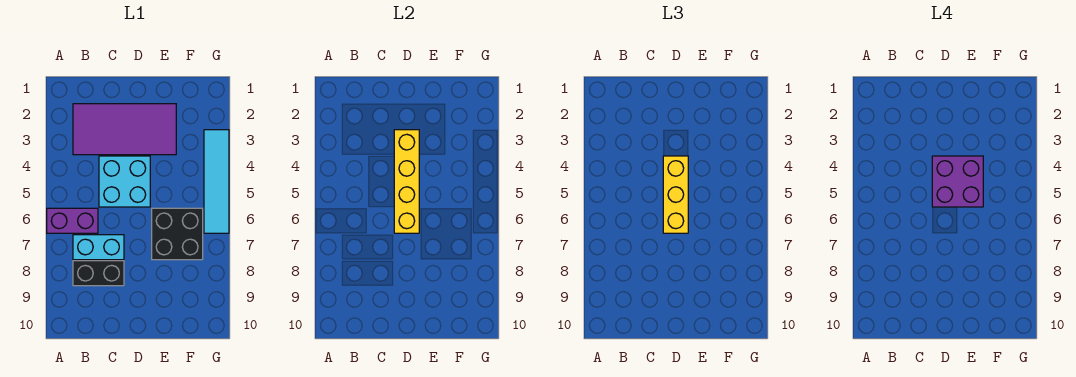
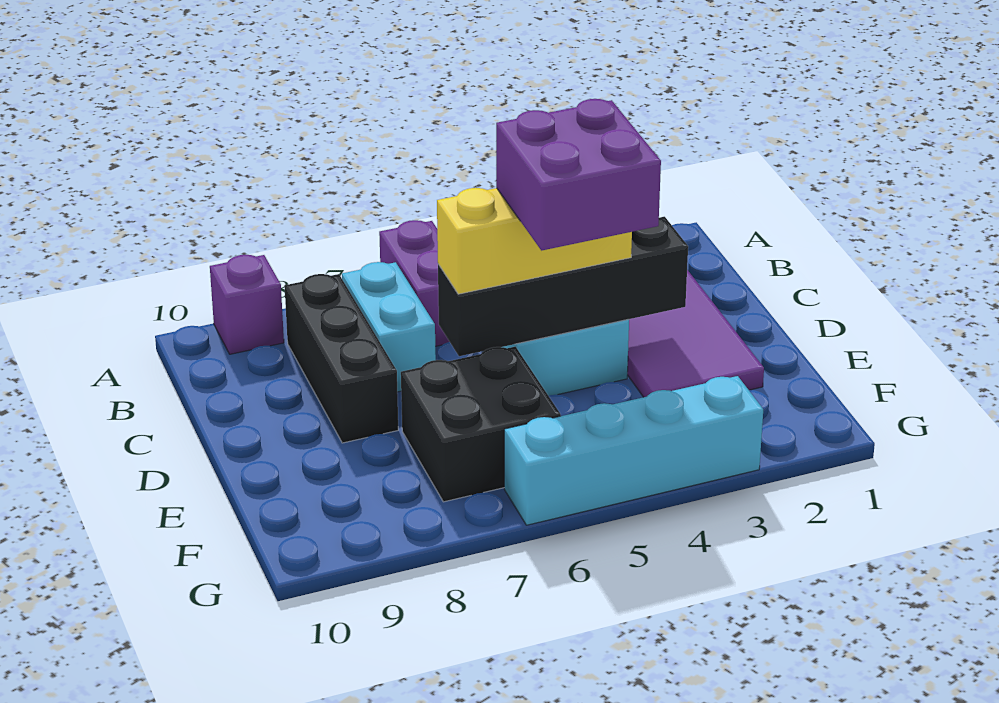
none -> purple 1x1 brick [210,255,284,354]
black 1x2 brick [73,261,124,286] -> black 1x3 brick [285,274,398,443]
yellow 1x4 brick [394,130,419,233] -> black 1x4 brick [438,217,688,356]
cyan 1x4 tile [204,130,229,233] -> cyan 1x4 brick [504,376,763,525]

